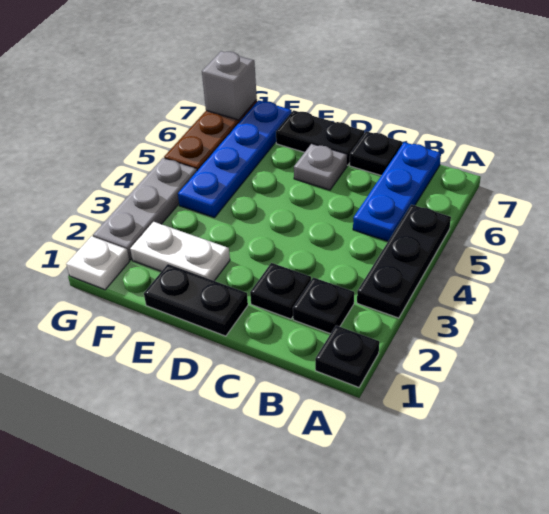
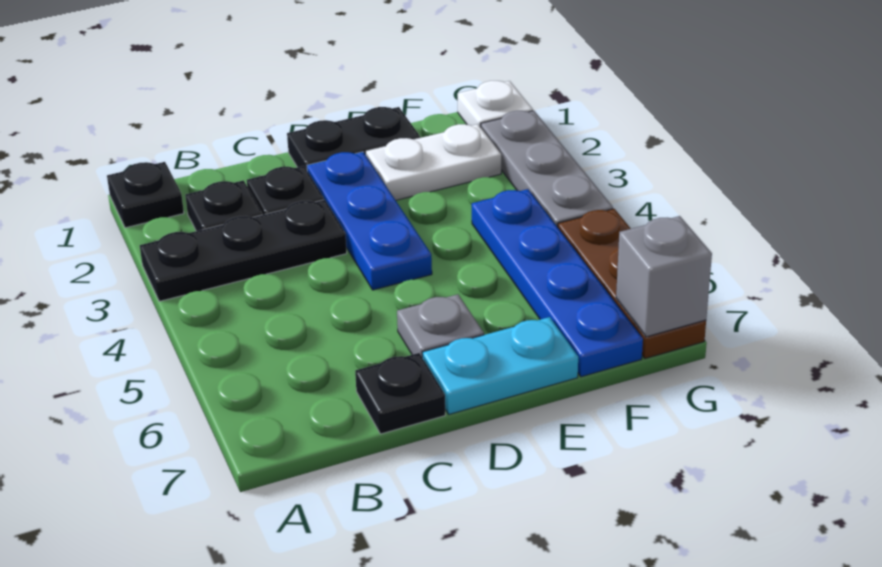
black 1x3 plate [357,205,451,318] -> black 1x3 plate turned to [140,200,347,301]
blue 1x3 plate [353,142,441,241] -> blue 1x3 plate moved to [307,152,432,290]
black 1x2 plate [276,110,364,165] -> cyan 1x2 plate [422,317,578,414]

